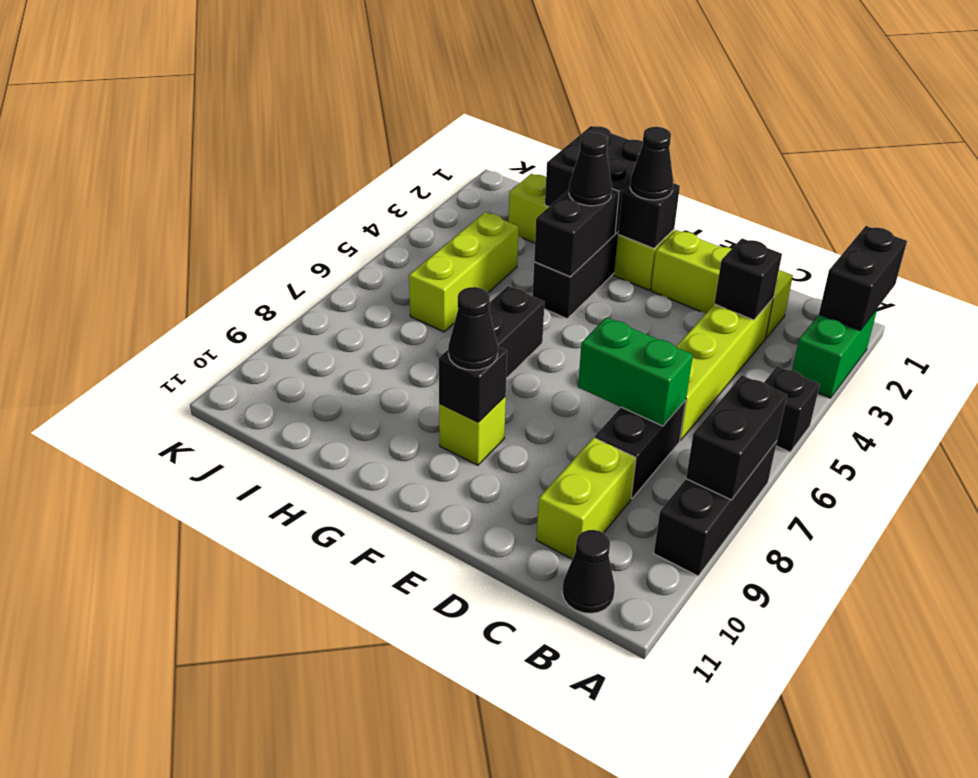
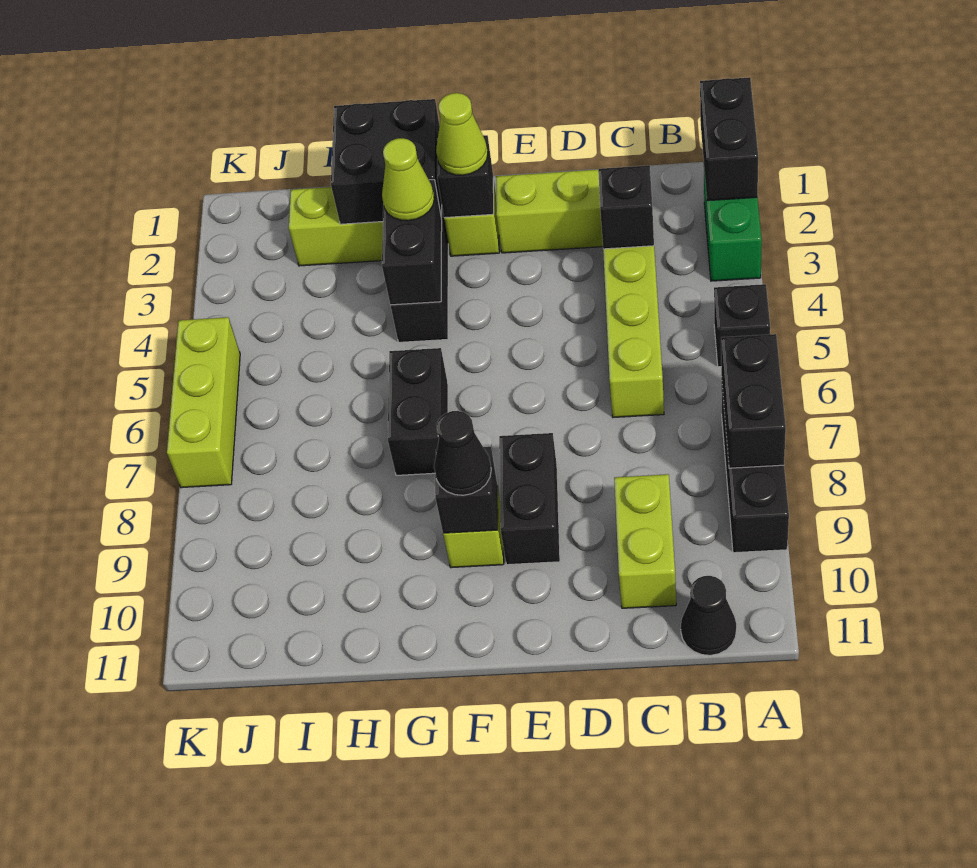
black 1x2 brick [595,400,686,499] -> black 1x2 brick moved to [499,433,560,565]
green 1x2 brick [578,317,693,426] -> none
black 1x1 cone [630,127,673,200] -> lime 1x1 cone [436,93,488,175]
black 1x1 cone [569,132,612,206] -> lime 1x1 cone [382,138,434,221]
lime 1x3 brick [409,212,519,332] -> lime 1x3 brick moved to [167,317,240,488]

